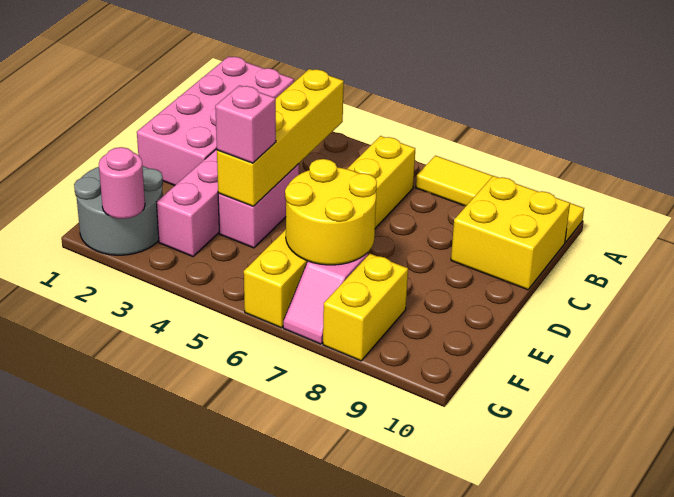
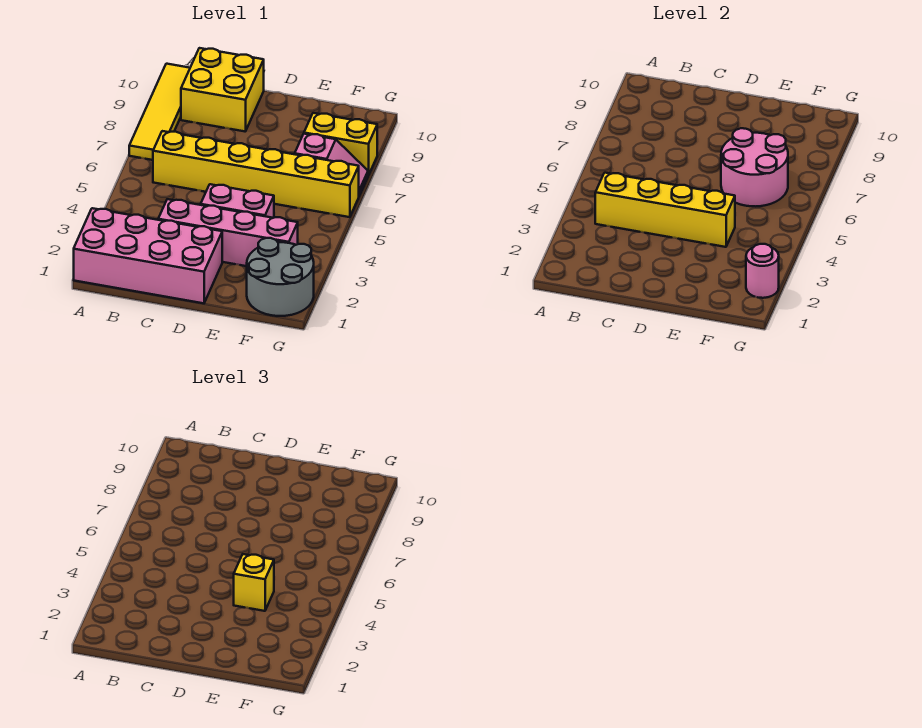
pink 1x1 brick [215,85,276,163] -> yellow 1x1 brick [234,554,274,611]
yellow 2x2 round brick [285,159,377,265] -> pink 2x2 round brick [721,128,788,206]

